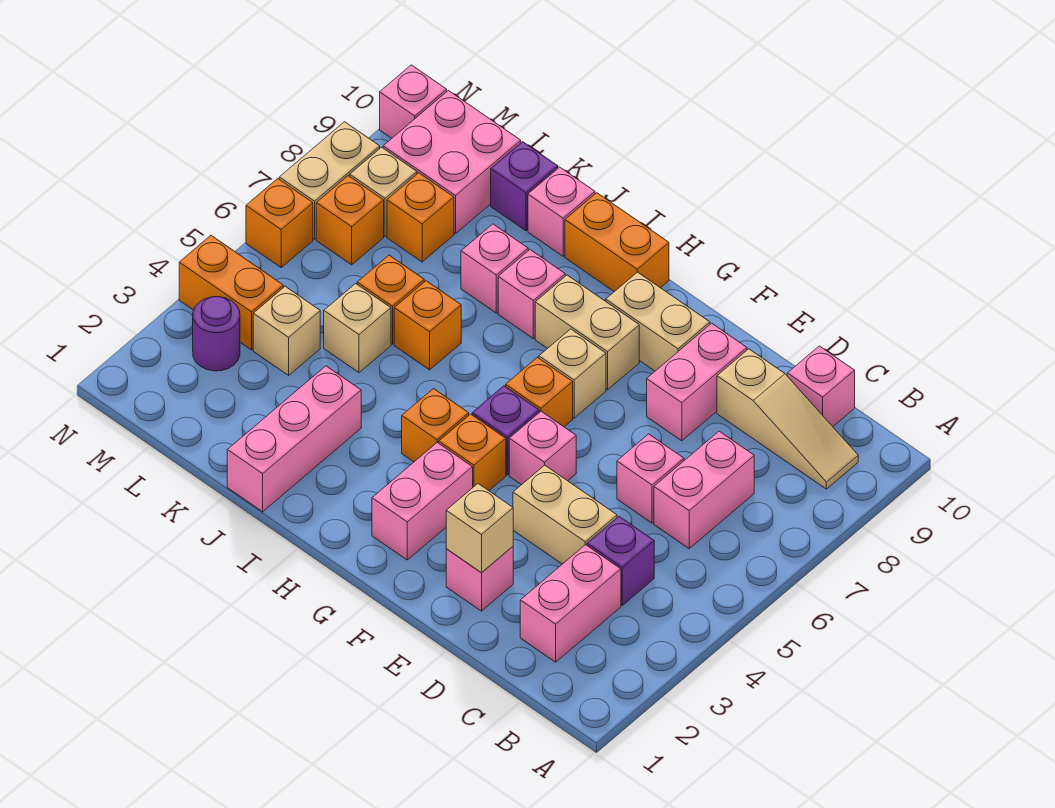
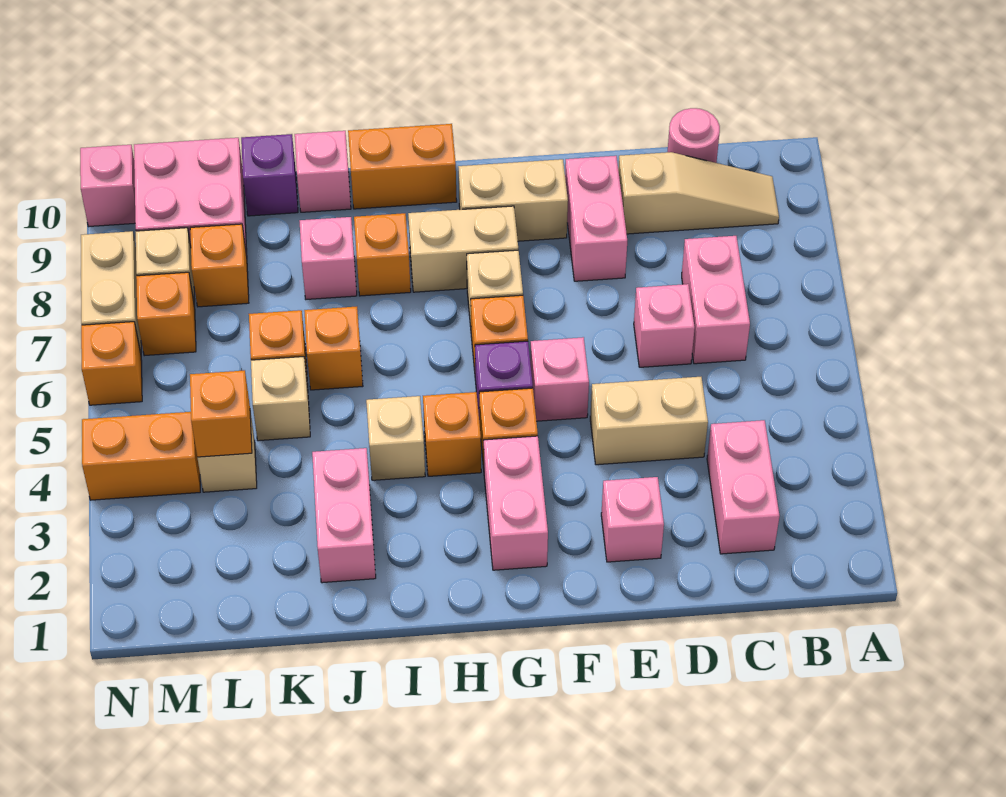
purple 1x1 brick [587,517,654,605] -> none
pink 1x1 brick [787,346,855,427] -> pink 1x1 round brick [668,108,720,163]
tan 1x1 brick [446,484,513,573] -> tan 1x1 brick moved to [366,396,425,480]
pink 1x1 brick [498,250,565,339] -> orange 1x1 brick [354,213,411,296]
pink 1x3 brick [227,366,361,512] -> pink 1x2 brick [312,448,376,583]
none -> orange 1x1 brick [190,370,252,457]
purple 1x1 round brick [193,297,240,371] -> none

